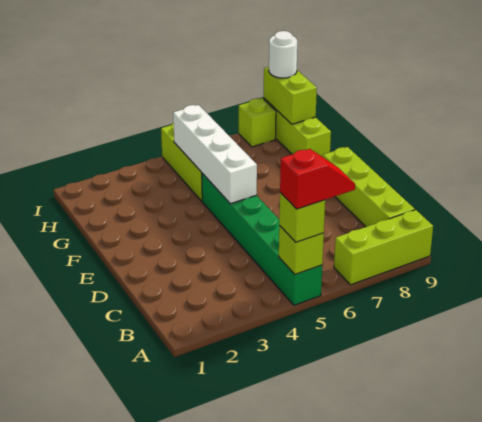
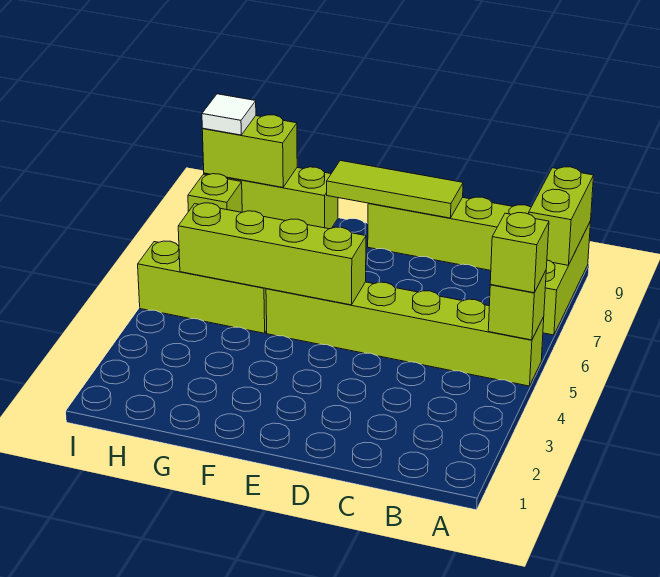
green 1x6 brick [202,173,322,305] -> lime 1x6 brick [266,282,544,386]
red 1x2 slope [280,149,355,209] -> none
none -> lime 1x2 brick [529,167,594,265]
none -> lime 1x3 tile [327,161,463,218]
white 1x4 brick [173,105,257,204] -> lime 1x4 brick [178,203,366,305]
white 1x1 round brick [269,31,297,78] -> white 1x1 tile [202,94,256,135]

